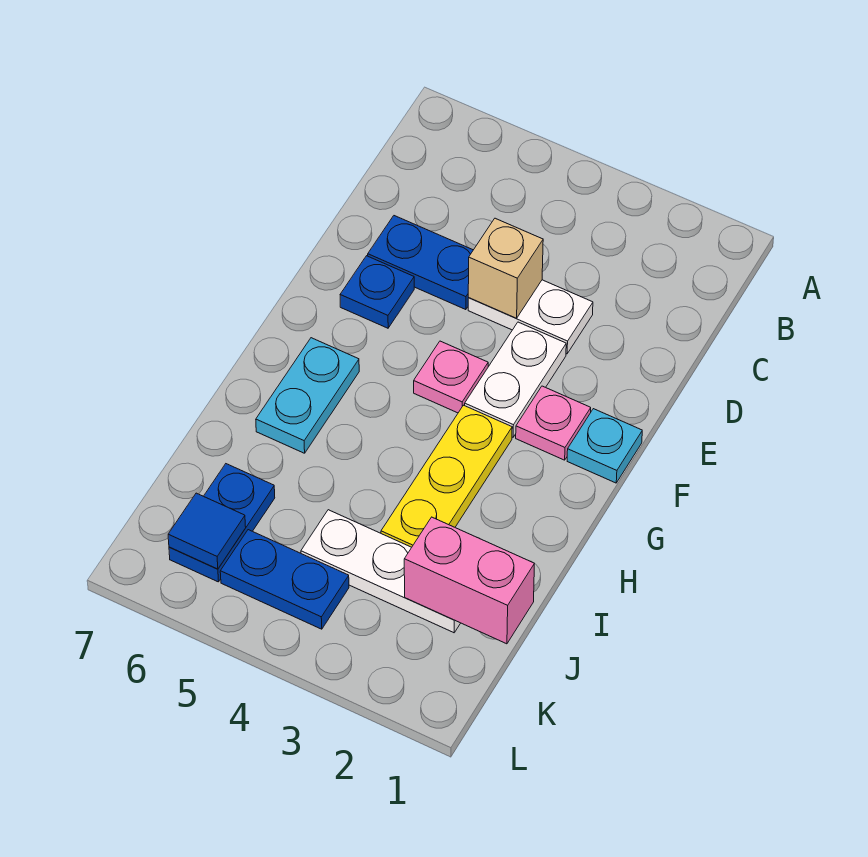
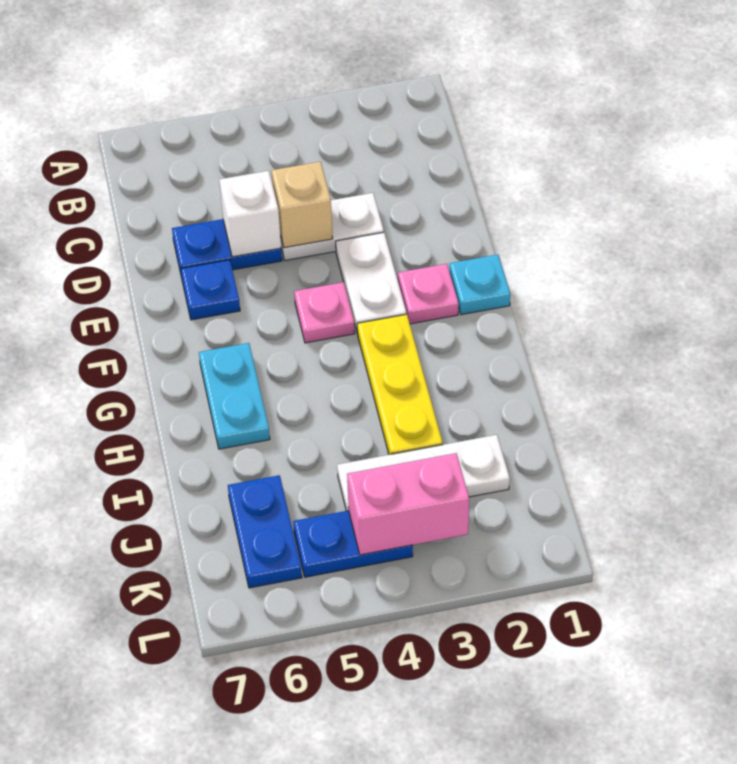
none -> white 1x1 brick [219,171,281,257]
pink 1x2 brick [404,517,534,644] -> pink 1x2 brick moved to [347,453,469,555]
blue 1x1 tile [168,493,246,569] -> none

